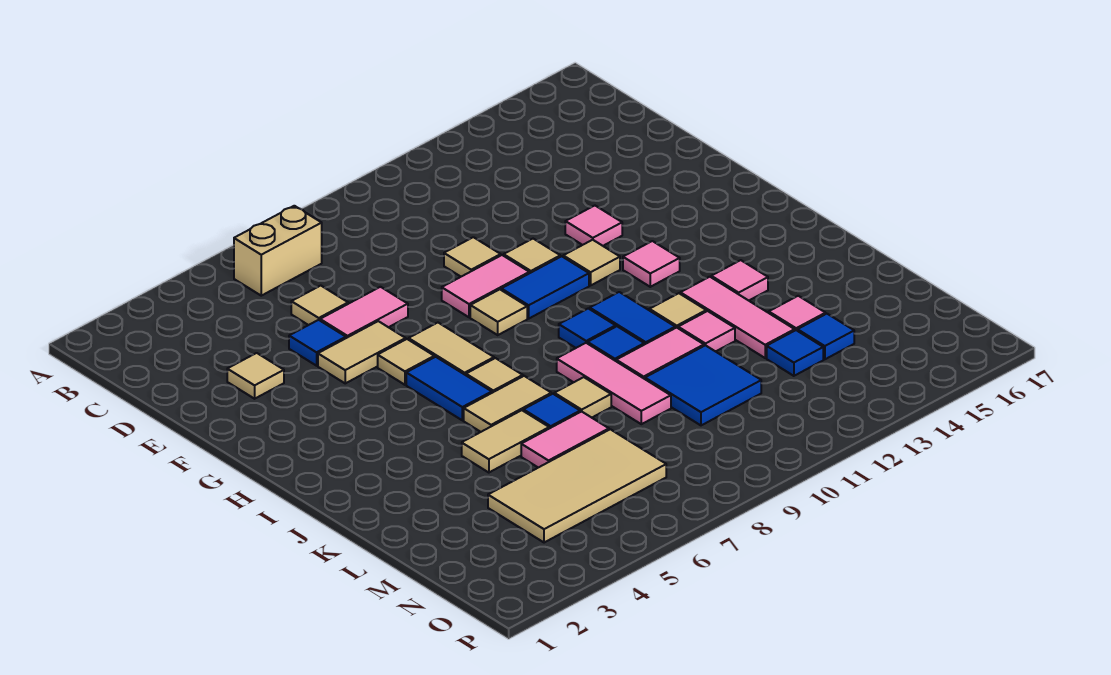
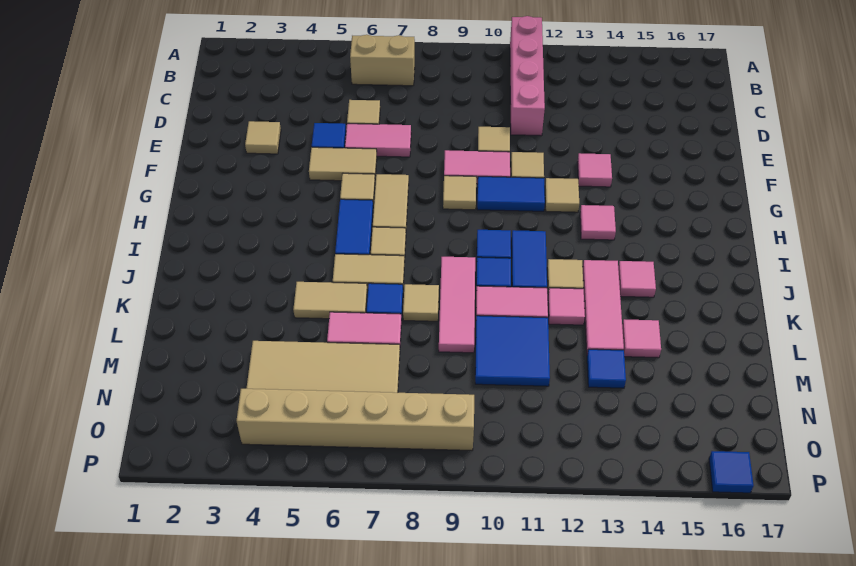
none -> pink 1x4 brick [510,16,545,136]
blue 1x1 tile [798,314,854,359] -> blue 1x1 tile moved to [709,451,754,493]
none -> tan 1x6 brick [237,389,474,450]

